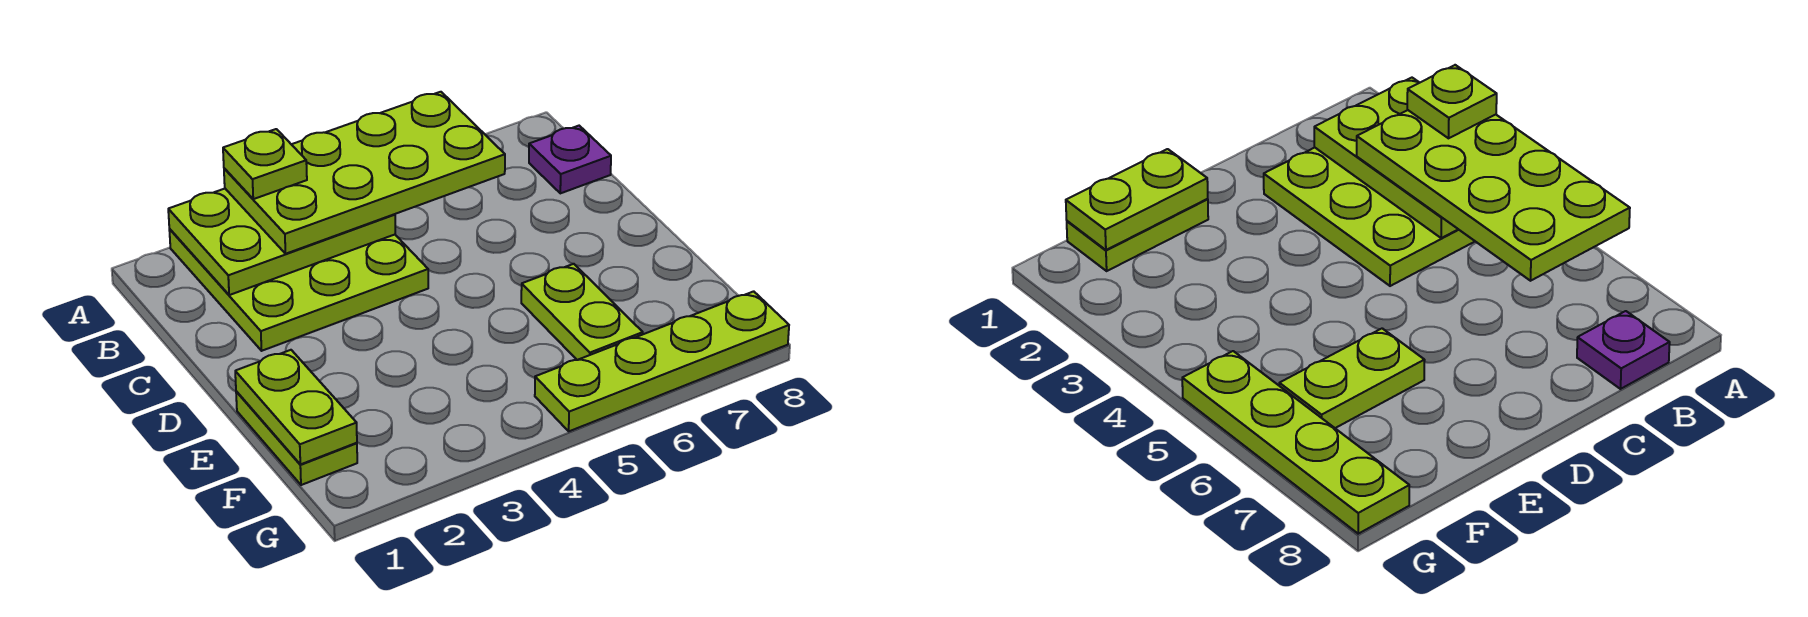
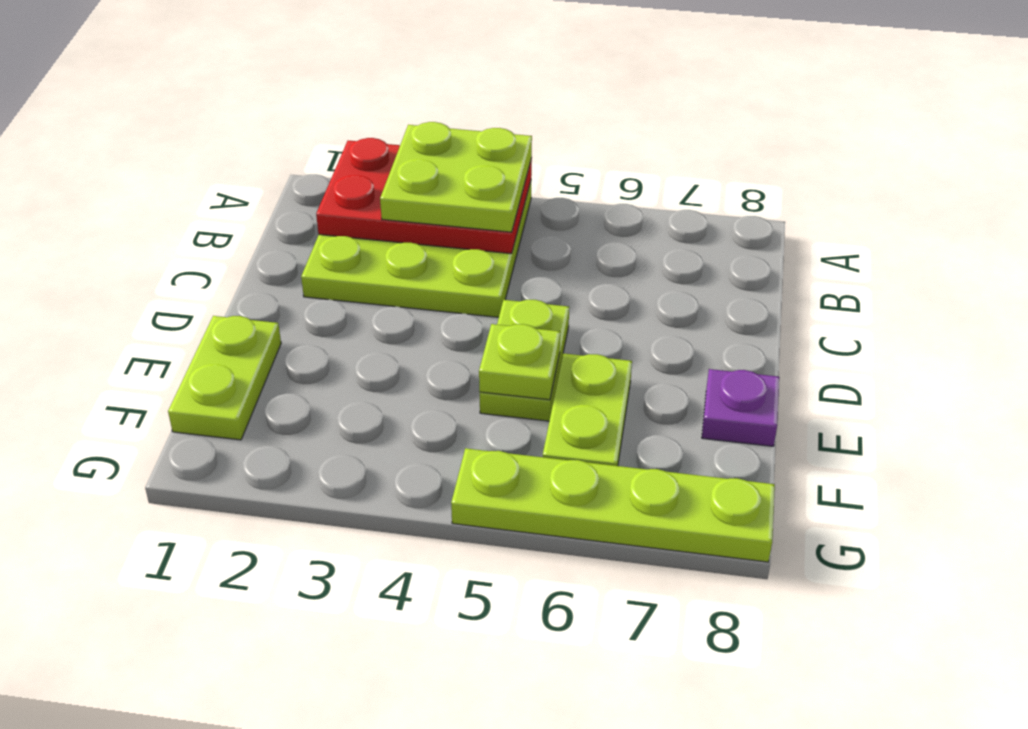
lime 2x3 plate [168,189,395,295] -> red 2x3 plate [316,138,532,254]
lime 2x4 plate [224,92,505,254] -> lime 2x2 plate [380,122,532,232]
lime 1x1 plate [223,129,307,199] -> lime 1x1 plate moved to [479,324,560,400]
purple 1x1 plate [529,126,611,193] -> purple 1x1 plate moved to [702,369,779,446]
lime 1x2 plate [235,350,357,464] -> lime 1x2 plate moved to [480,300,569,421]

